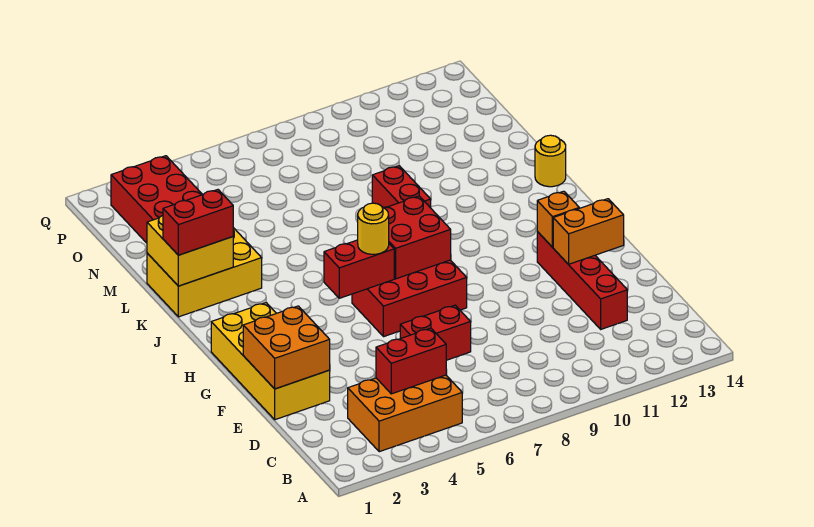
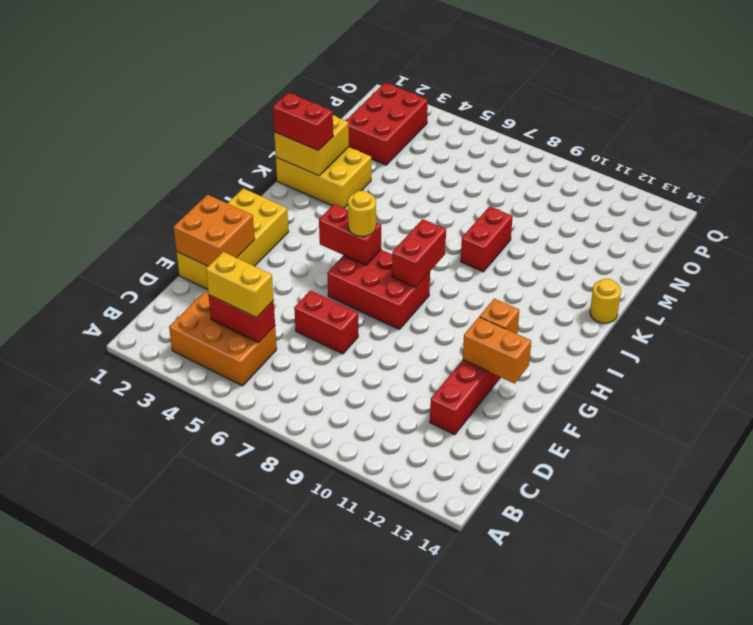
none -> yellow 1x2 brick [206,252,274,318]
red 2x2 brick [384,196,451,279] -> red 1x2 brick [392,219,446,287]

